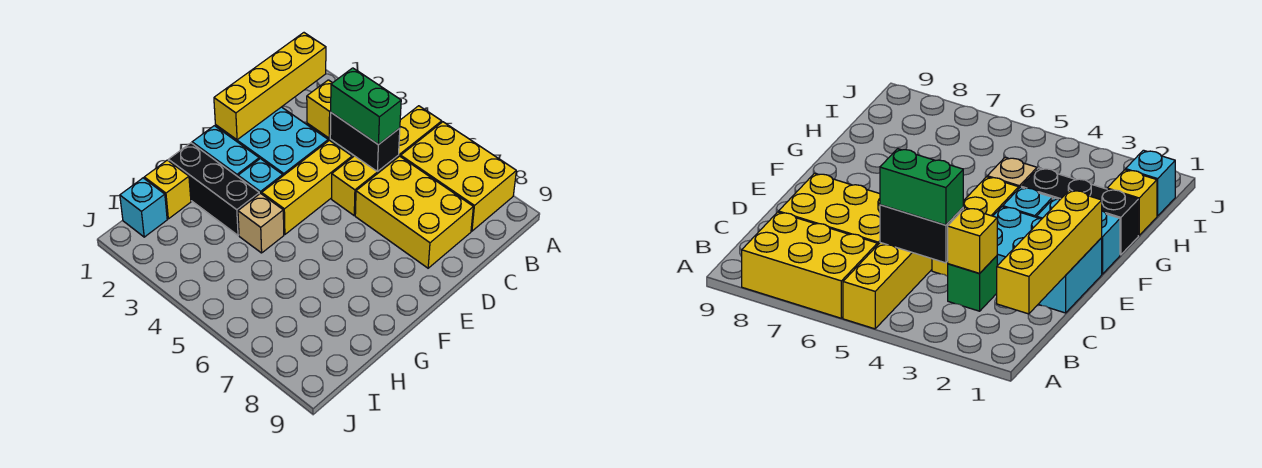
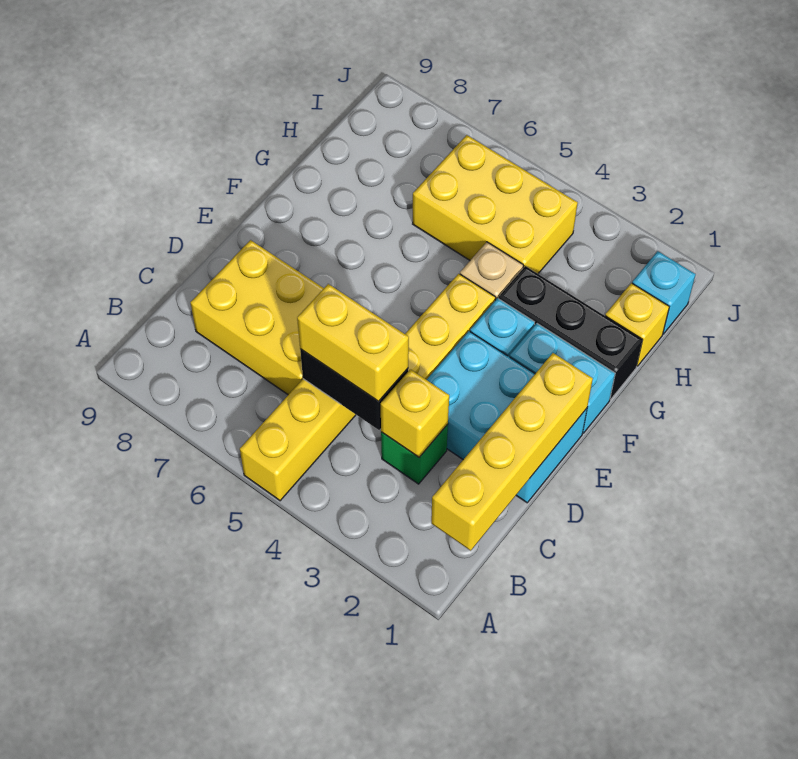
yellow 2x3 brick [401,122,516,231] -> yellow 2x3 brick moved to [413,135,578,274]
green 1x2 brick [331,68,401,145] -> yellow 1x2 brick [297,284,409,401]

